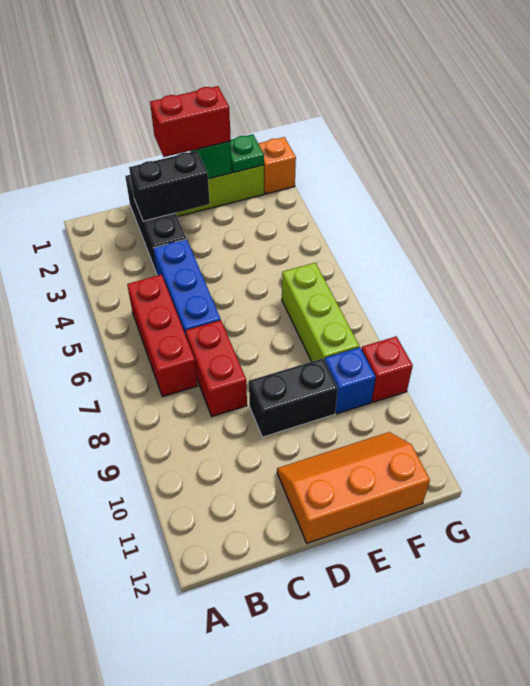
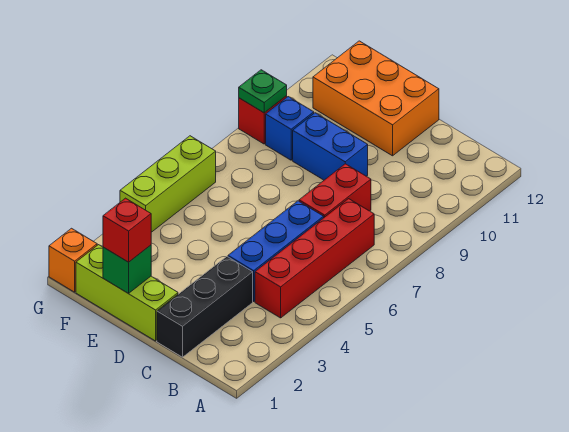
red 1x3 brick [127,275,198,397] -> red 1x4 brick [255,199,374,318]
black 1x2 brick [129,151,210,221] -> none
red 1x2 brick [150,86,231,157] -> red 1x1 brick [103,198,151,262]
black 1x2 brick [249,358,338,437] -> blue 1x2 brick [293,113,368,180]
orange 2x3 slope [277,432,430,543] -> orange 2x3 brick [313,41,439,156]
green 1x1 plate [231,134,264,172] -> green 1x1 plate moved to [239,70,287,113]
lime 1x3 brick [282,263,359,362] -> lime 1x3 brick moved to [120,136,216,232]

